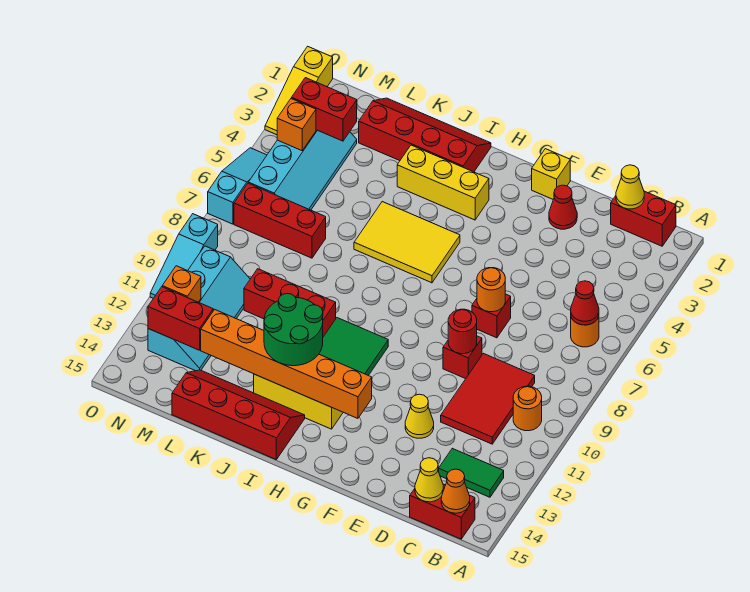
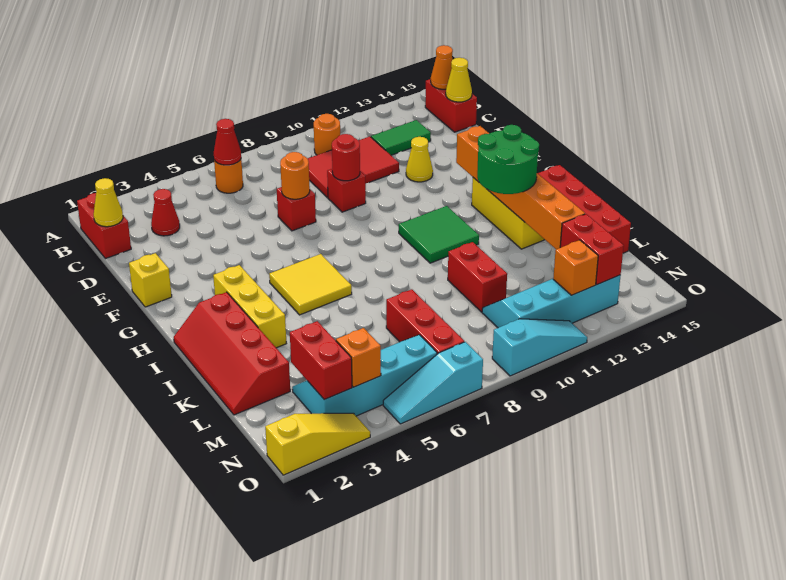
green 1x2 tile [439,448,504,497] -> green 1x2 tile turned to [371,120,431,155]
red 1x1 cone [549,185,577,229] -> red 1x1 cone moved to [151,189,180,236]
yellow 2x3 tile [354,202,460,283] -> yellow 2x2 tile [269,254,352,315]
red 1x3 brick [244,269,336,337] -> red 1x2 brick [448,242,507,312]

